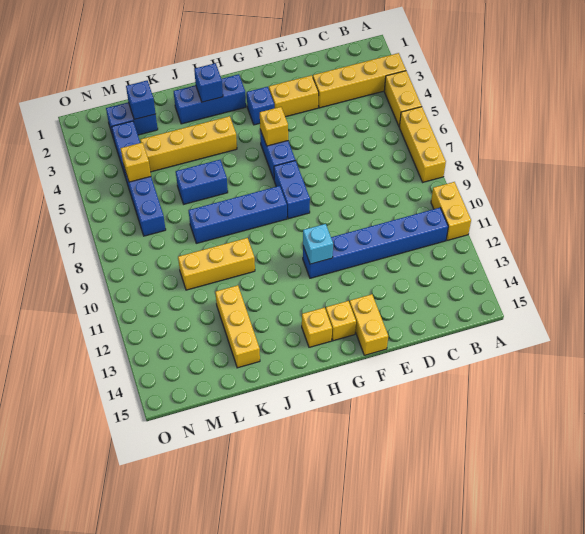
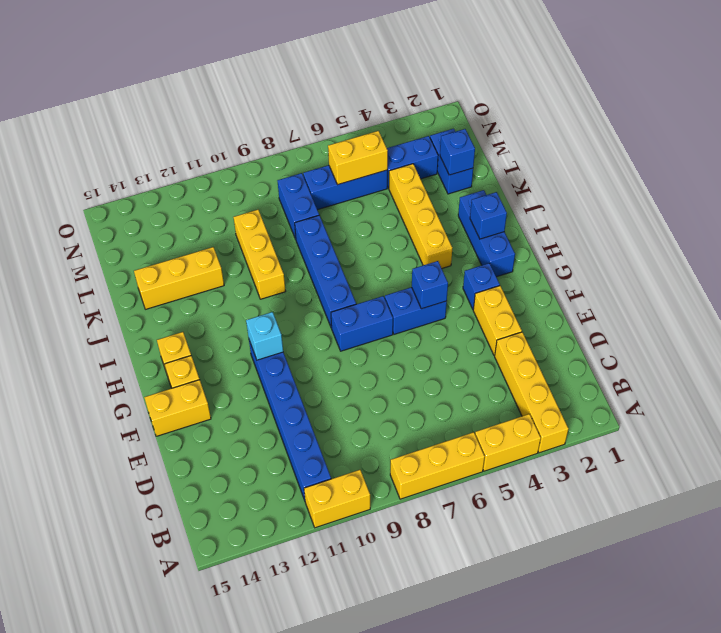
yellow 1x1 brick [260,107,288,146] -> blue 1x1 brick [412,261,448,309]
blue 1x2 brick [176,160,228,204] -> blue 1x2 brick moved to [278,173,319,239]
yellow 1x1 brick [121,142,151,182] -> yellow 1x2 brick [328,131,388,185]

